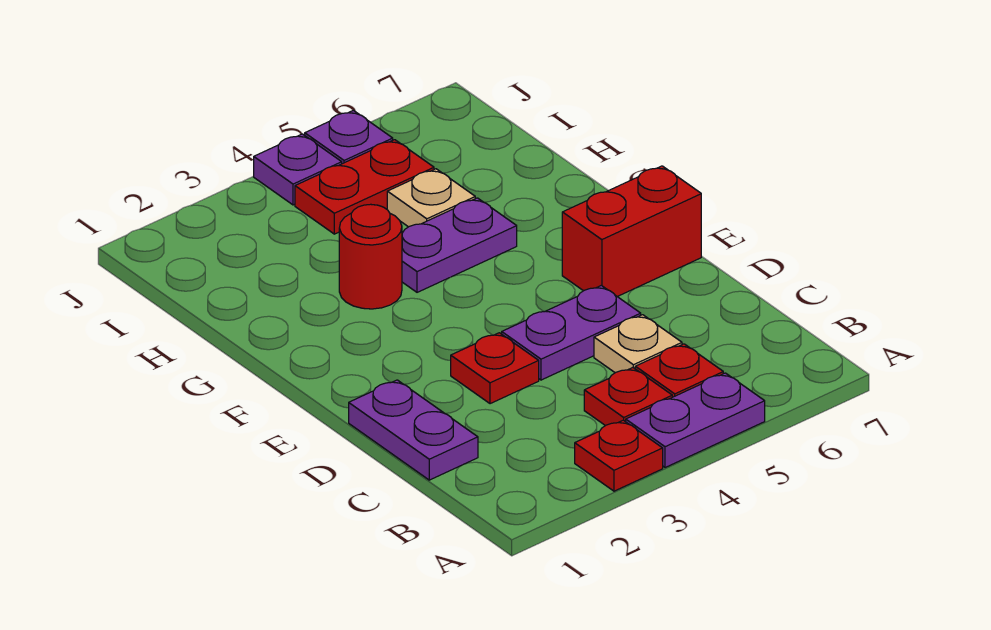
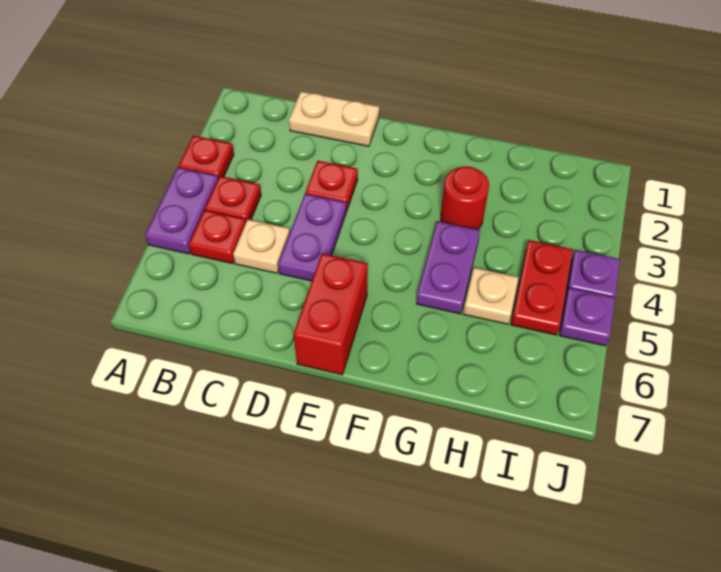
purple 1x2 plate [349,380,478,480] -> tan 1x2 plate [289,92,379,146]

